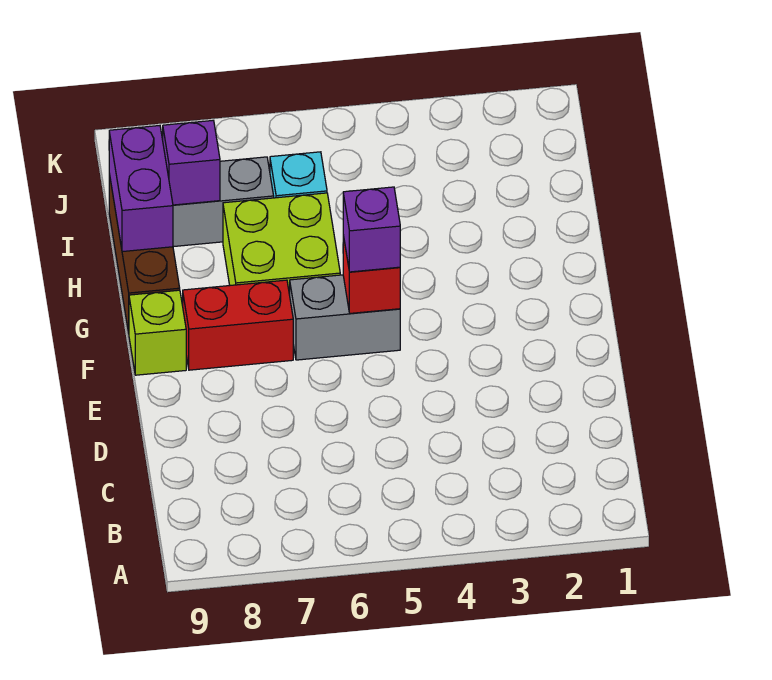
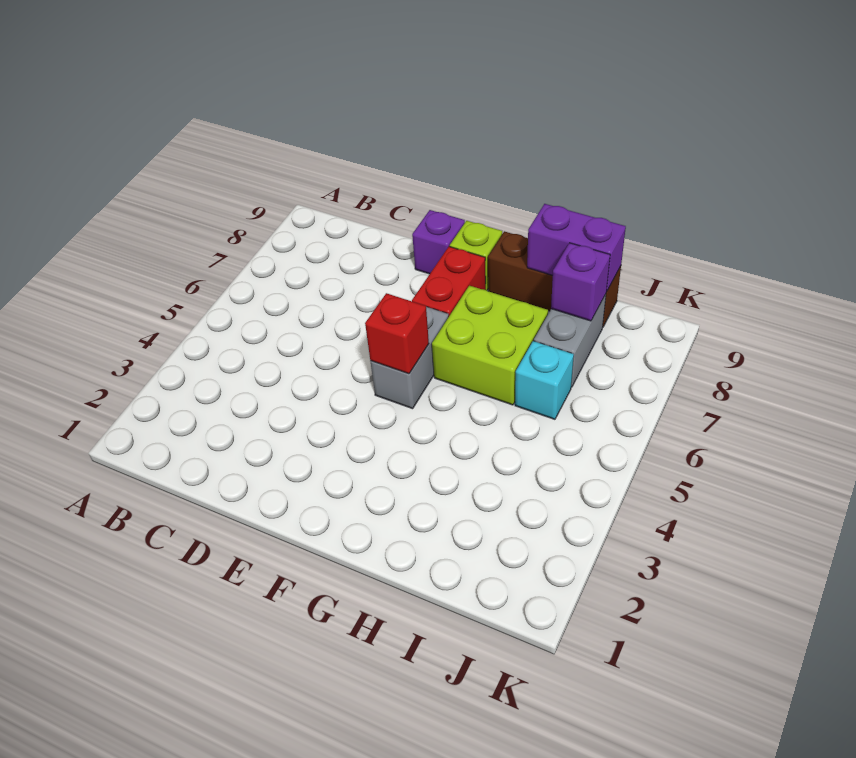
purple 1x1 brick [343,187,400,272] -> purple 1x1 brick moved to [412,210,465,274]

